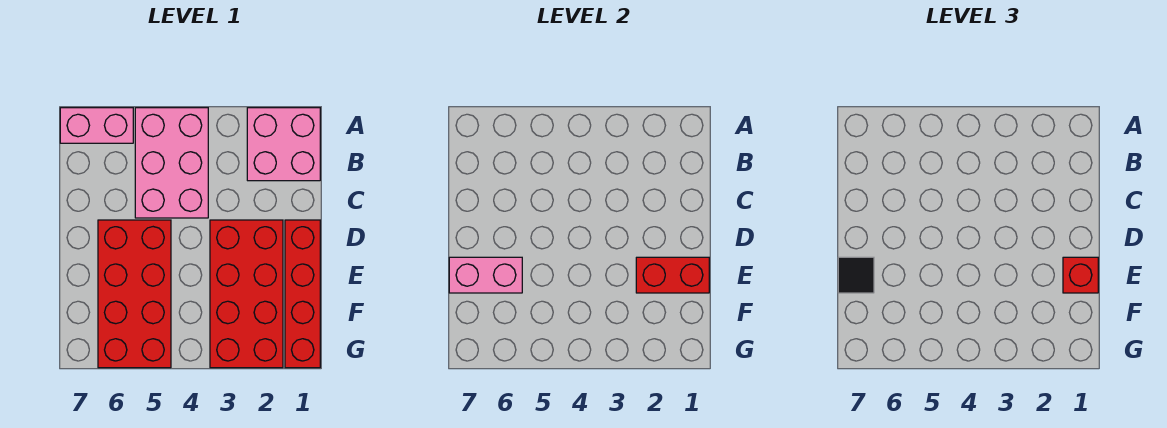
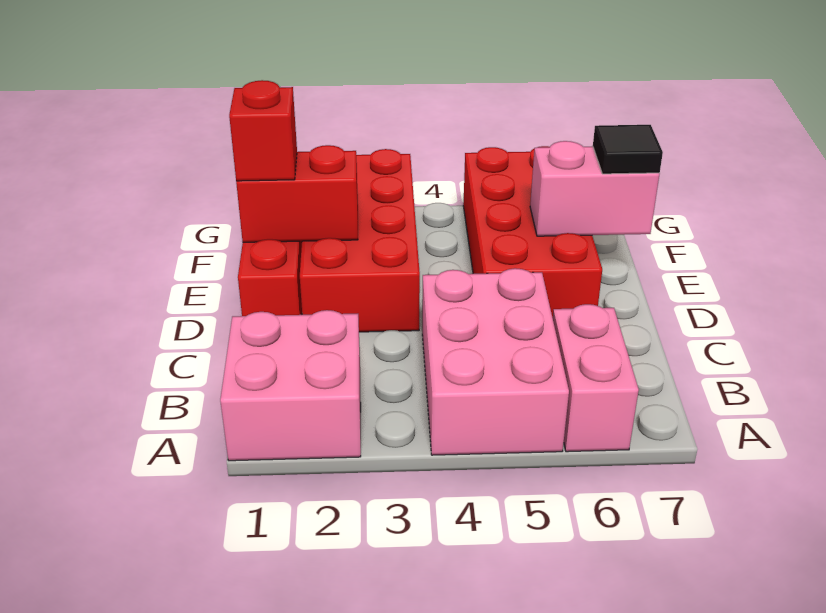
pink 1x2 brick [60,108,133,143] -> pink 1x2 brick turned to [553,304,639,452]

